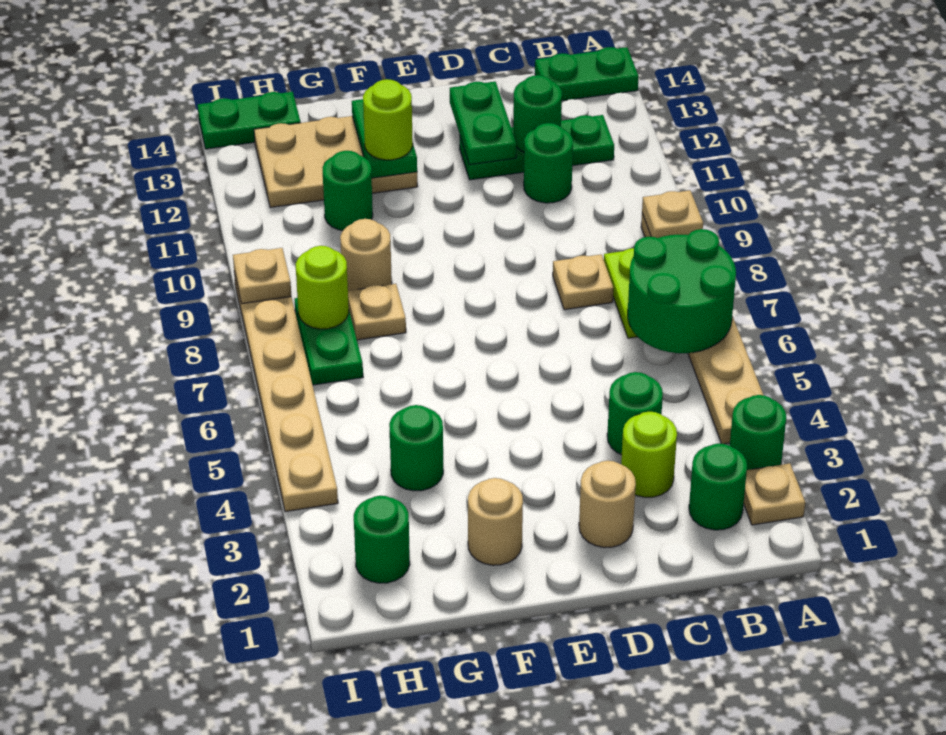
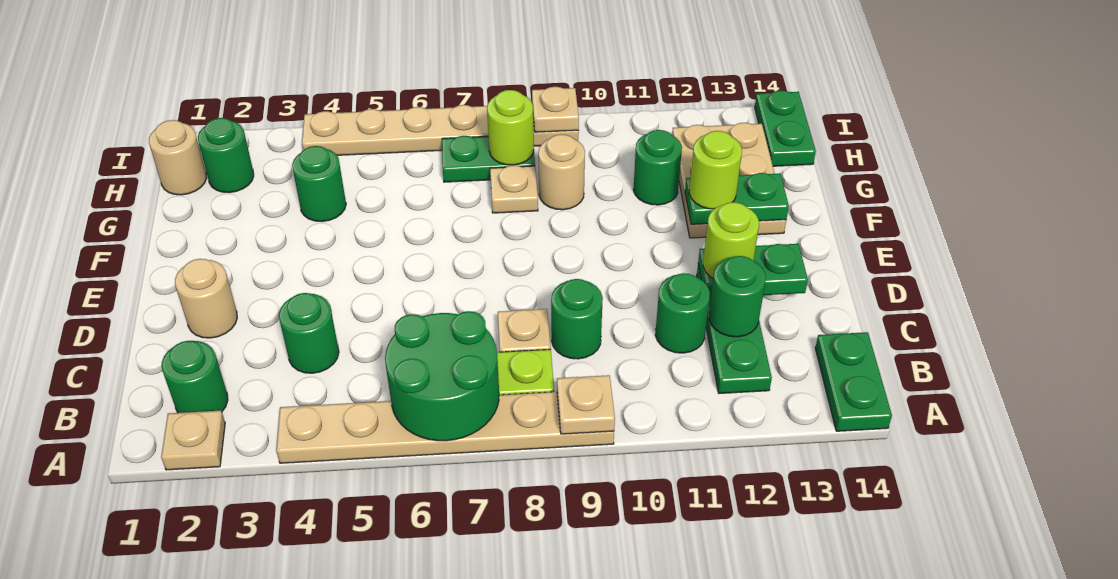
green 1x1 round brick [730,395,786,470] -> green 1x1 round brick moved to [551,279,603,359]
lime 1x1 round brick [621,412,677,497] -> lime 1x1 round brick moved to [703,202,759,278]
tan 1x1 round brick [468,478,523,565] -> tan 1x1 round brick moved to [149,120,207,195]

